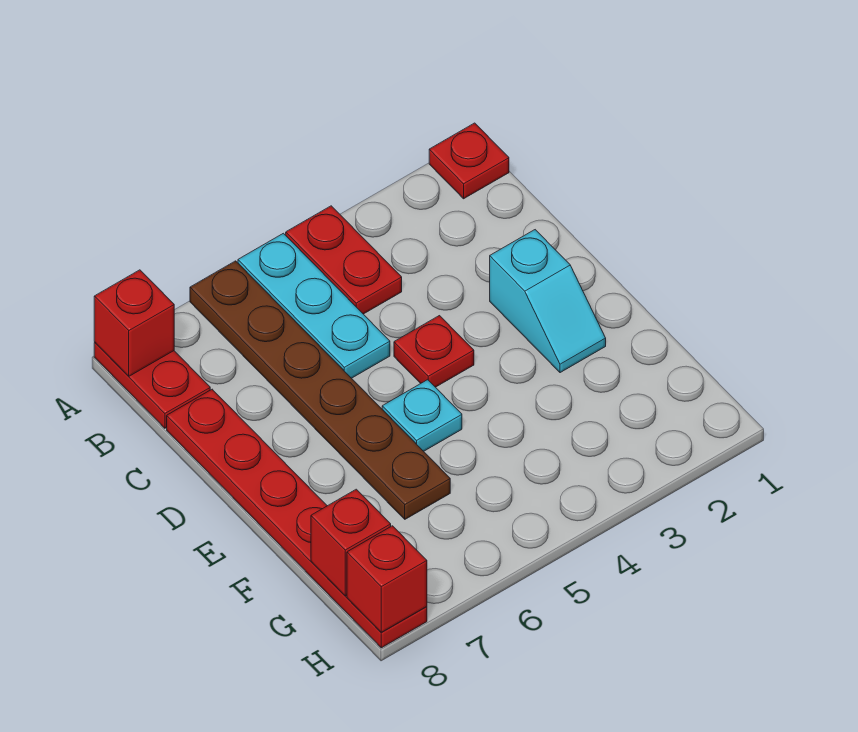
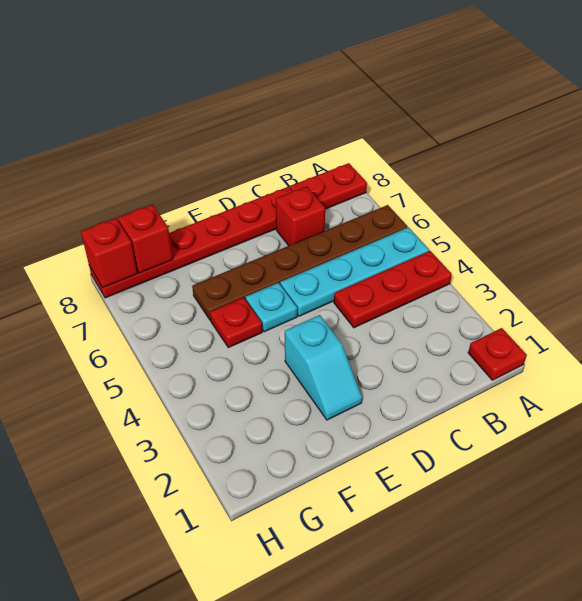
red 1x2 plate [286,206,402,314] -> red 1x3 plate [334,251,452,328]
cyan 1x3 plate [238,233,390,378] -> cyan 1x4 plate [280,227,429,316]
red 1x1 brick [94,270,174,376] -> red 1x1 brick moved to [276,186,325,246]
cyan 1x2 slope [490,230,606,373] -> cyan 1x2 slope turned to [285,315,362,420]
red 1x1 plate [394,316,474,387] -> red 1x1 plate moved to [210,297,262,348]

